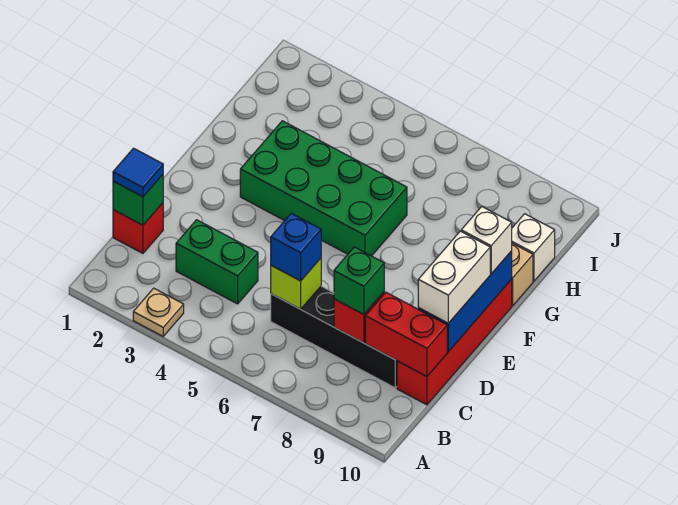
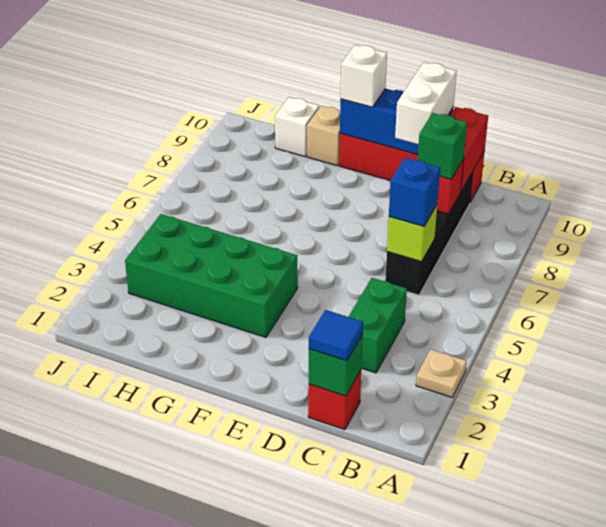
white 1x2 brick [418,231,490,323] -> white 1x2 brick turned to [395,62,457,144]
green 2x4 brick [240,121,407,256] -> green 2x4 brick turned to [125,214,298,337]

